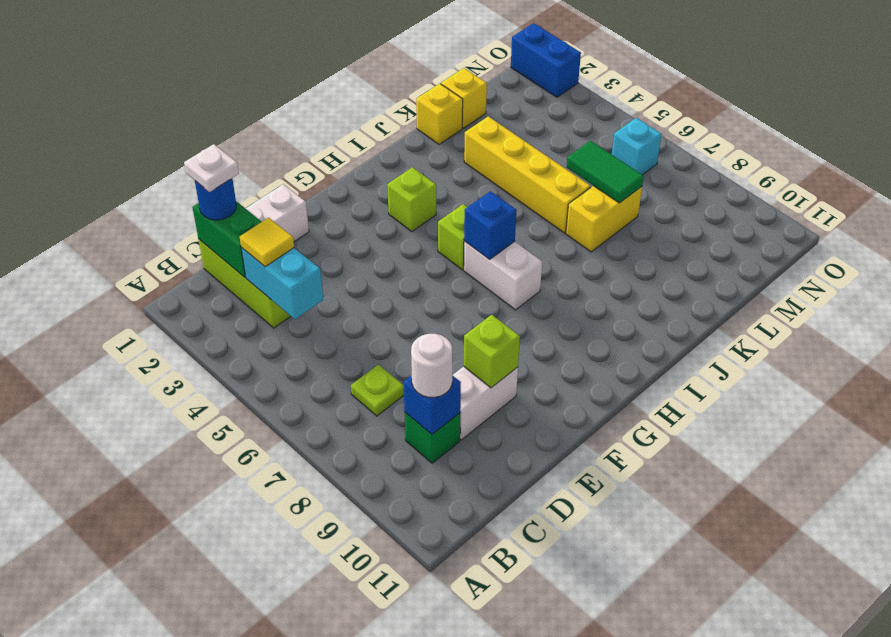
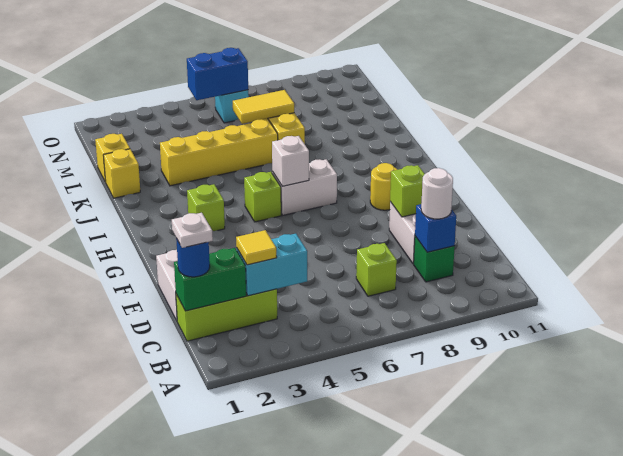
lime 1x1 plate [351,365,404,416] -> lime 1x1 brick [356,243,397,296]
none -> yellow 1x1 round brick [370,163,397,210]
blue 1x1 brick [464,191,517,259] -> white 1x1 brick [272,136,309,186]
green 1x2 tile [566,141,644,203] -> yellow 1x2 tile [233,90,294,124]
blue 1x2 brick [511,23,581,97] -> blue 1x2 brick moved to [187,48,248,100]

